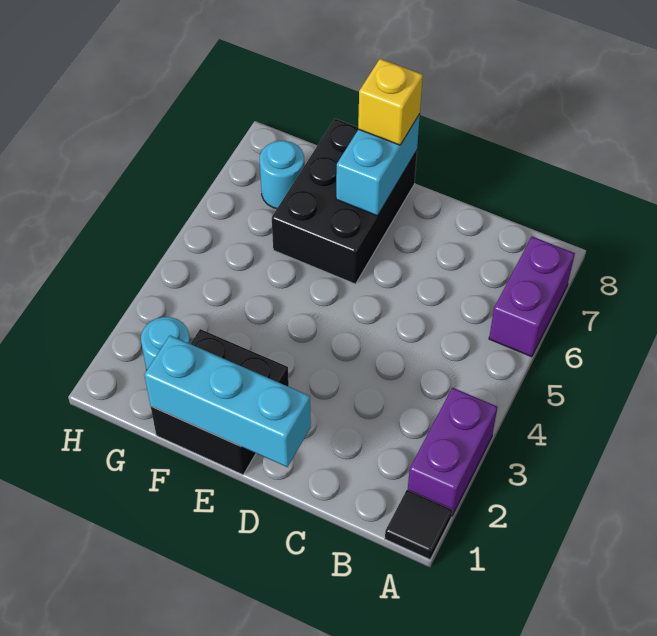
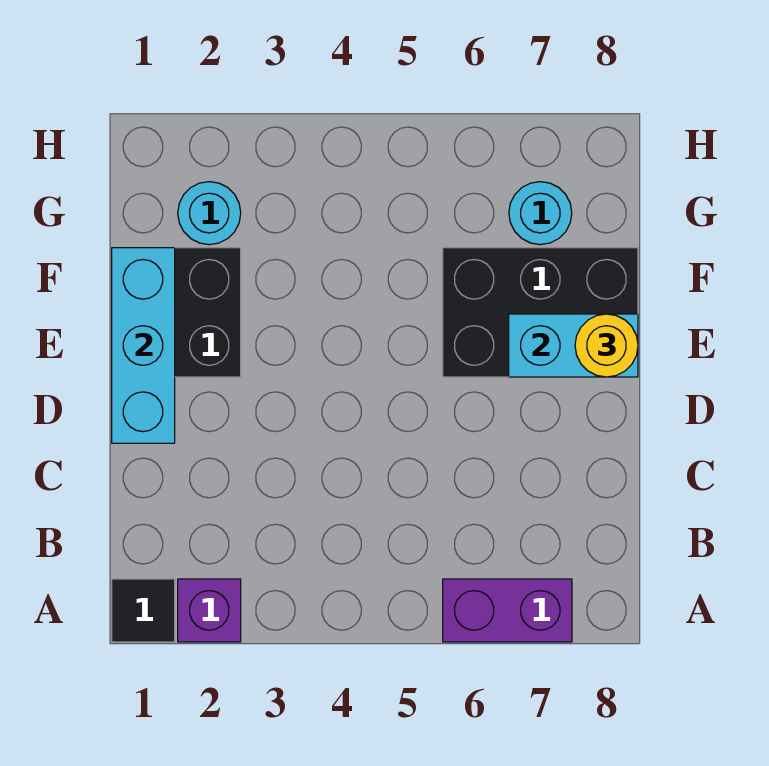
purple 1x2 brick [408,388,497,516] -> purple 1x1 brick [178,579,241,642]
yellow 1x1 brick [358,59,423,145] -> yellow 1x1 round brick [575,314,638,377]

